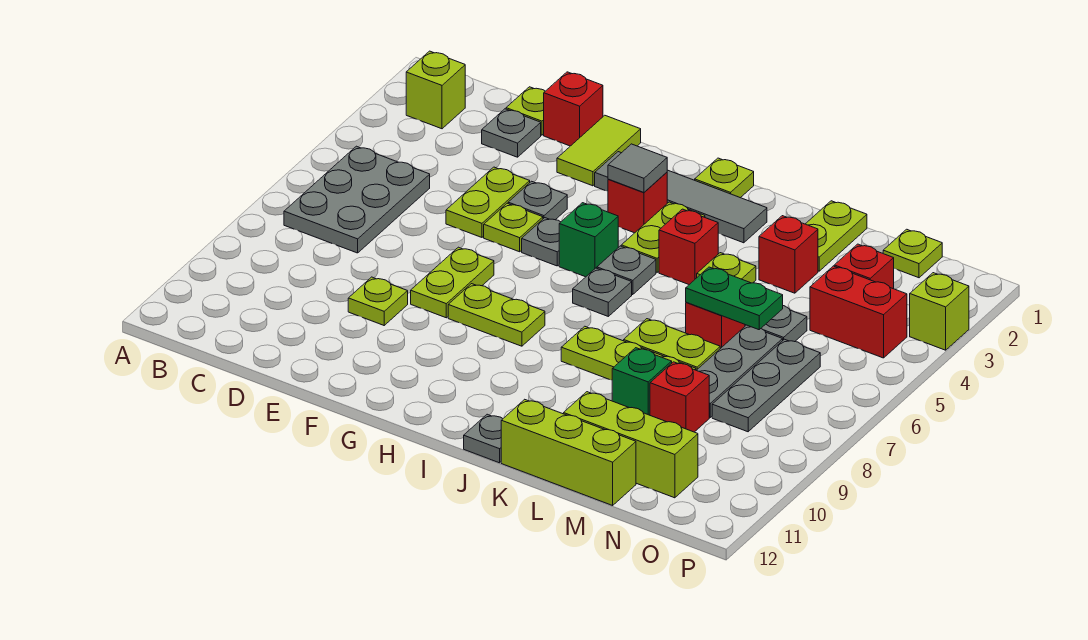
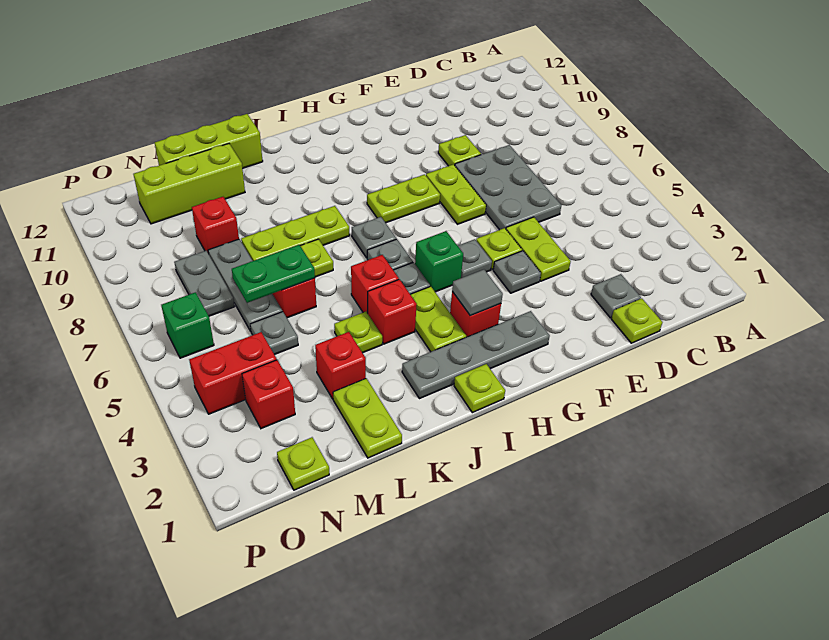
lime 1x1 brick [406,51,465,129] -> none
grey 2x3 plate [284,146,430,253] -> grey 2x3 plate moved to [455,145,561,230]
red 1x1 brick [544,72,603,146] -> red 1x1 brick moved to [351,255,399,313]
lime 1x2 tile [557,115,641,186] -> none
grey 1x4 tile [595,152,767,243] -> grey 1x4 plate [402,311,550,399]
grey 1x1 plate [464,414,503,463] -> grey 1x1 plate moved to [352,217,396,258]
green 1x1 brick [612,348,672,415] -> green 1x1 brick moved to [161,292,214,358]
grey 1x3 plate [712,339,820,432] -> grey 1x2 plate [174,251,235,316]
lime 1x1 brick [910,273,969,350] -> none

